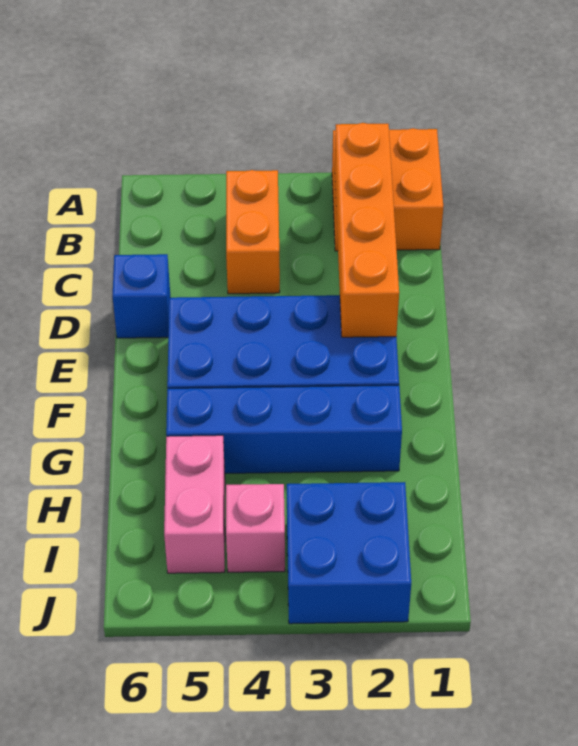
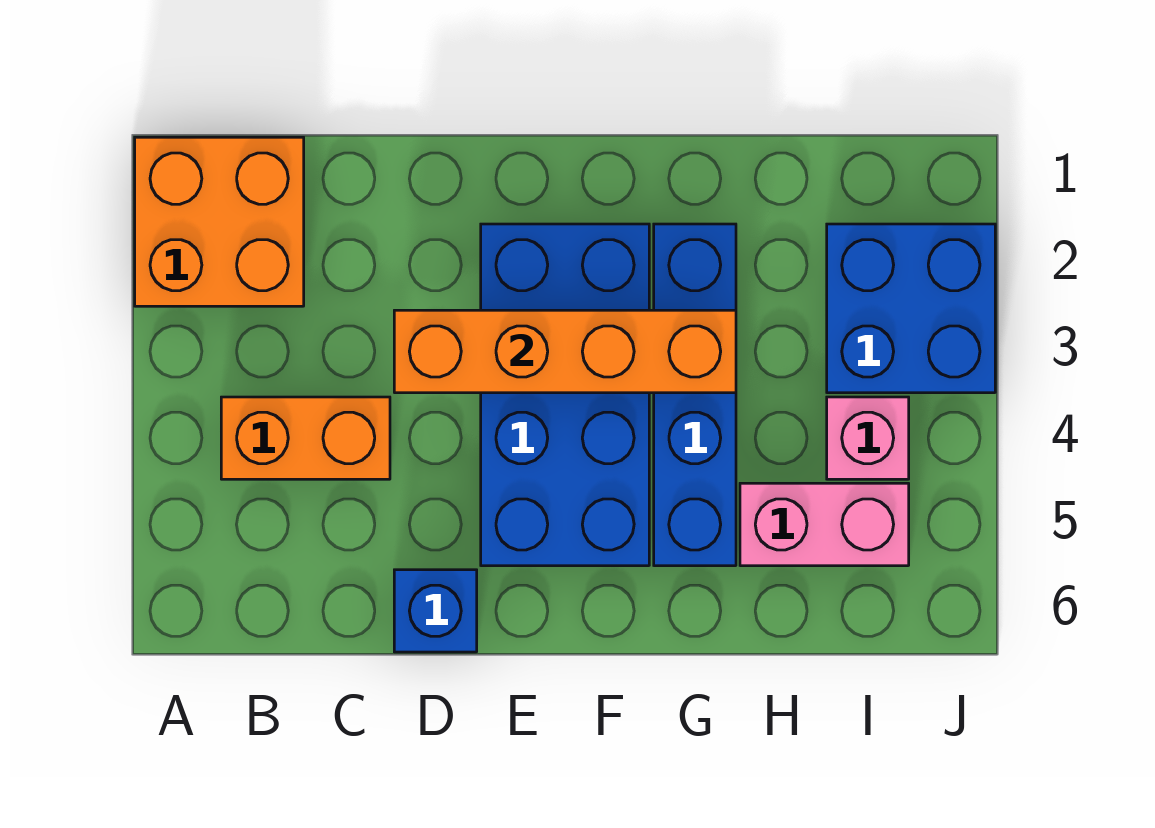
orange 1x4 brick [335,123,399,337] -> orange 1x4 brick moved to [394,310,736,393]

